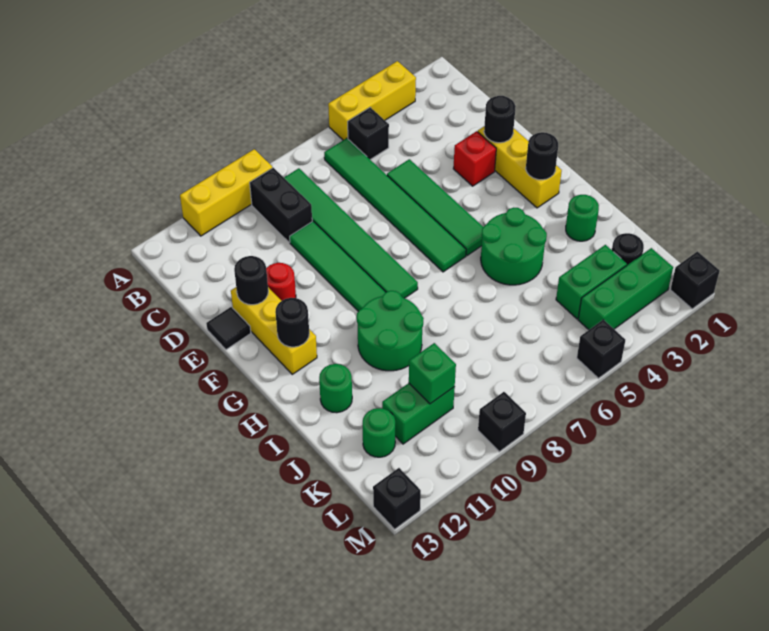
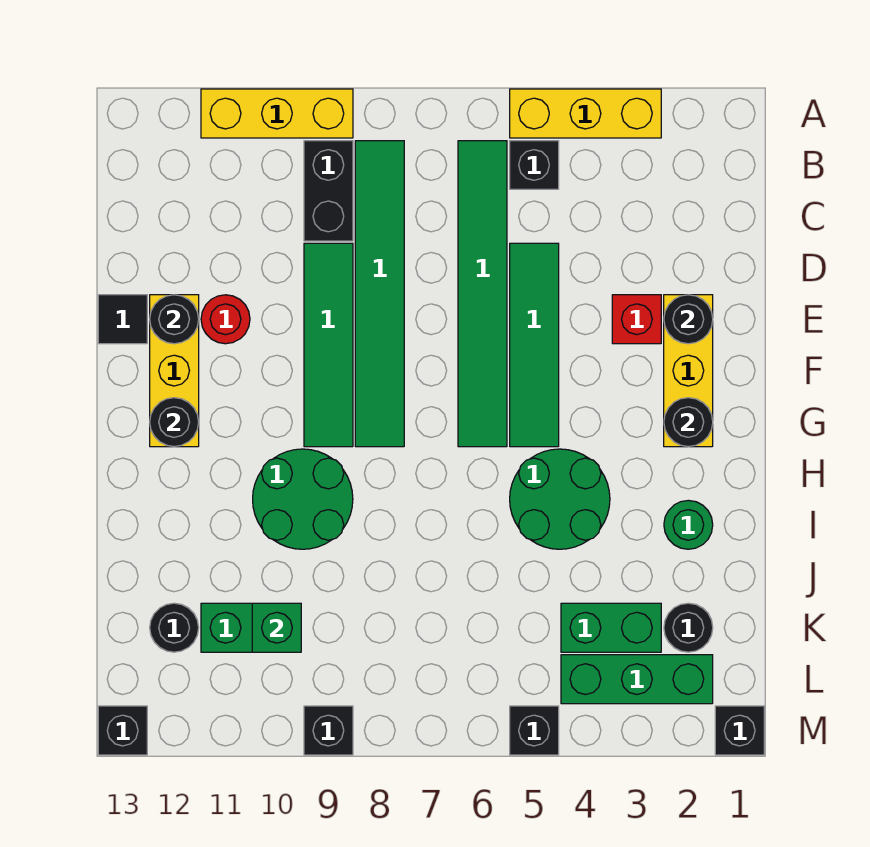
green 1x1 round brick [319,364,352,413] -> none
green 1x1 round brick [363,408,395,457] -> black 1x1 round brick [150,603,199,652]

